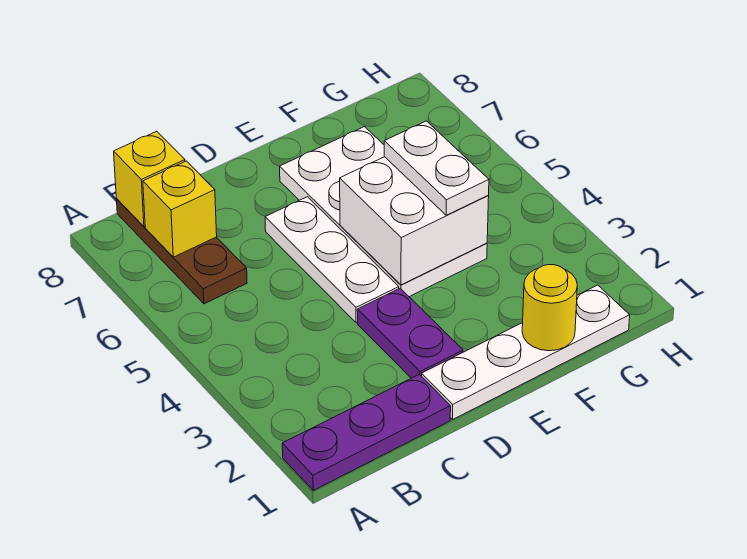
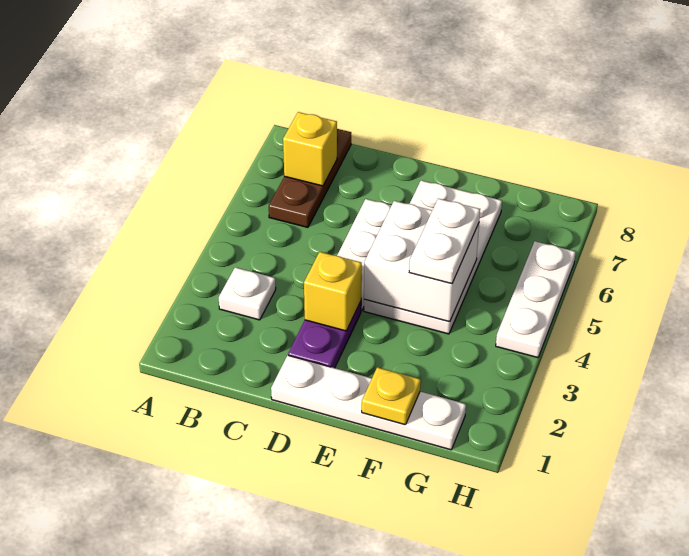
purple 1x3 plate [282,374,451,490] -> none
none -> white 1x1 plate [219,267,276,320]
yellow 1x1 brick [114,131,185,227] -> yellow 1x1 brick moved to [304,252,362,331]
yellow 1x1 round brick [522,265,577,351] -> yellow 1x1 plate [362,367,421,425]
none -> white 1x3 plate [496,241,576,358]

